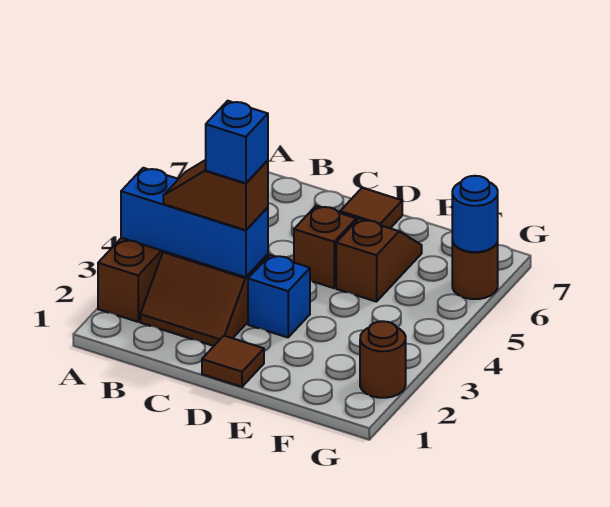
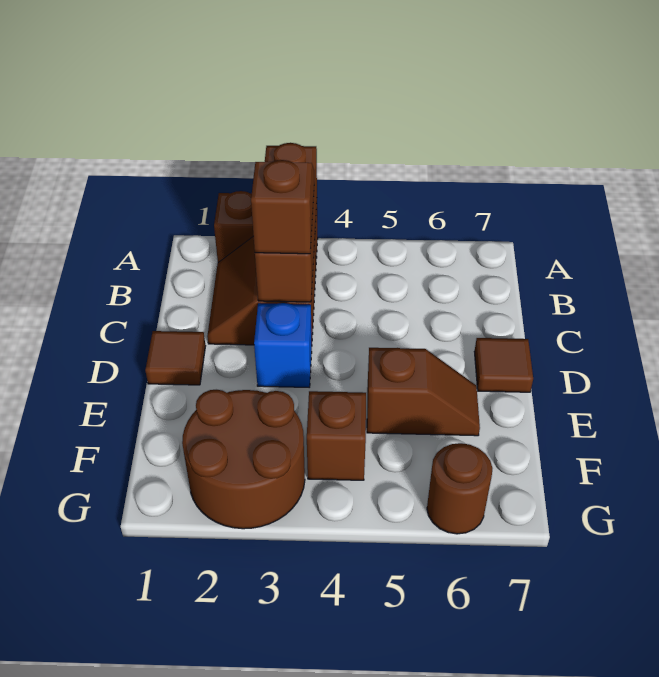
blue 1x3 brick [121,168,268,277] -> brown 1x3 brick [255,143,317,302]
blue 1x1 brick [206,101,268,183] -> none
brown 1x1 brick [294,206,356,288] -> brown 1x1 brick moved to [307,391,366,480]
brown 1x1 round brick [360,321,406,398] -> brown 2x2 round brick [182,390,305,529]
blue 1x1 round brick [452,176,498,252] -> none

